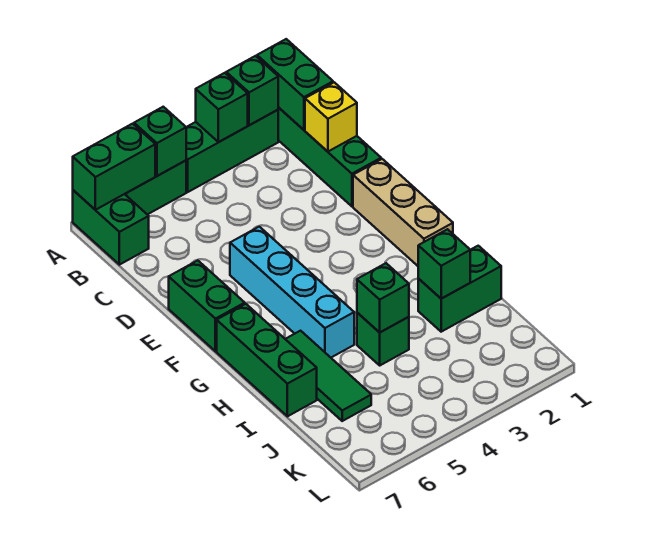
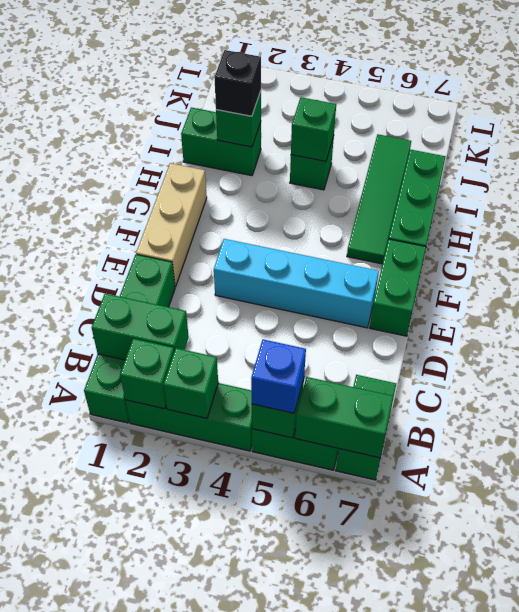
green 1x2 brick [257,39,333,130] -> green 1x2 brick turned to [92,294,189,360]
none -> blue 1x1 brick [251,339,306,413]
yellow 1x1 brick [305,82,357,151] -> none
cyan 1x4 brick [230,227,354,357] -> cyan 1x4 brick turned to [214,239,379,328]
green 1x3 tile [286,331,371,421] -> green 1x4 tile [347,134,411,264]
none -> black 1x1 brick [214,50,261,116]

